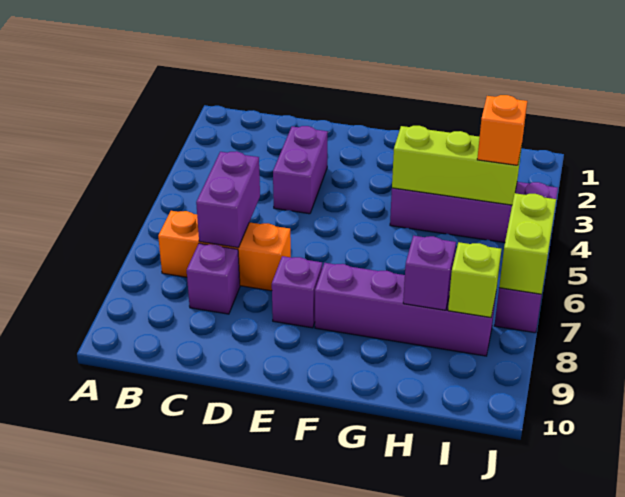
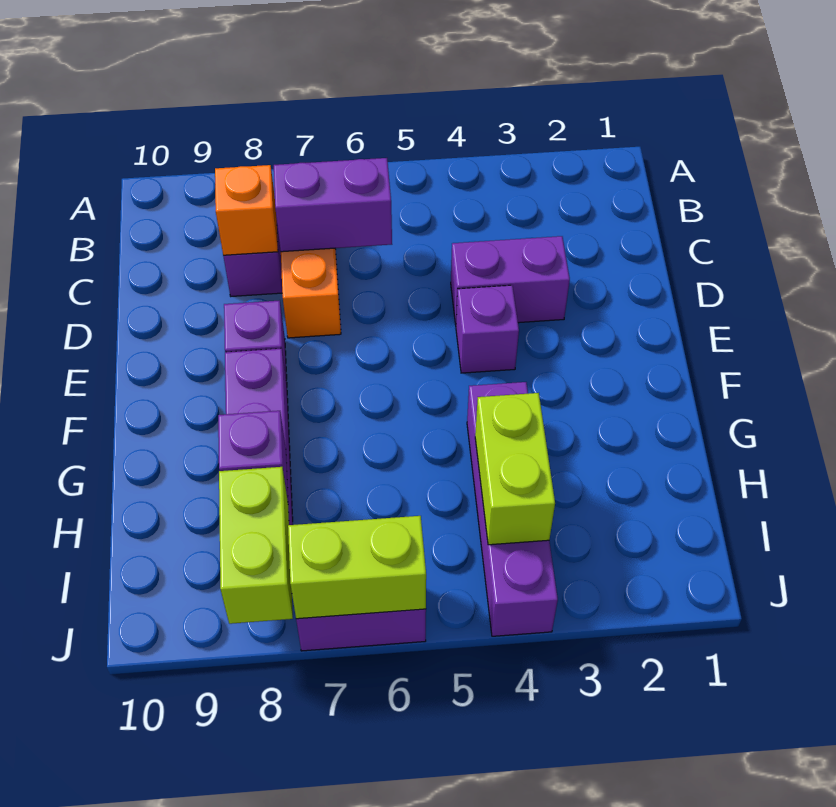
none -> purple 1x1 brick [456,285,519,373]
lime 1x3 brick [392,126,522,205] -> lime 1x2 brick [475,393,555,545]
orange 1x1 brick [477,95,527,165] -> orange 1x1 brick moved to [215,165,278,255]
lime 1x1 brick [448,242,501,317] -> lime 1x2 brick [219,467,293,624]

